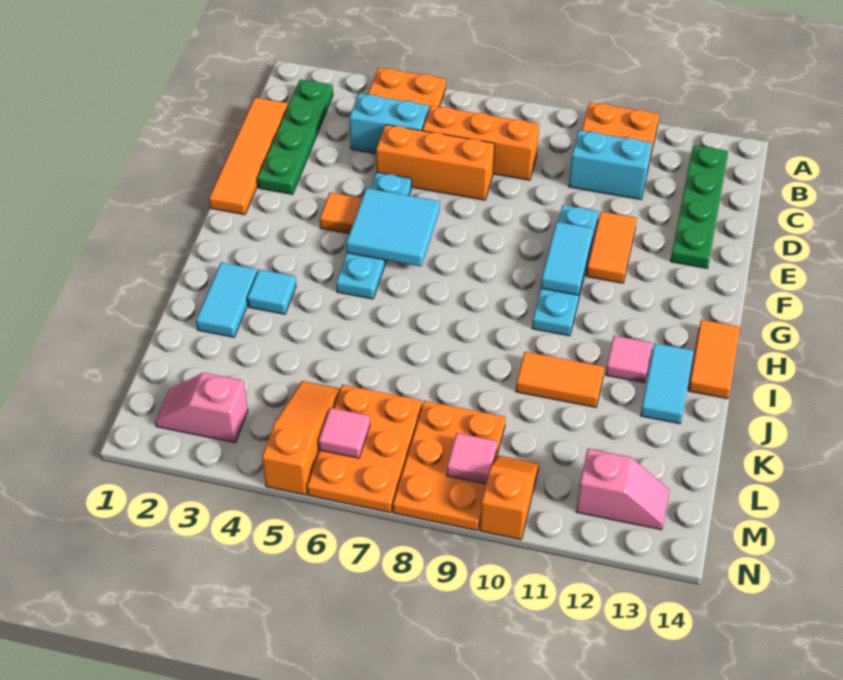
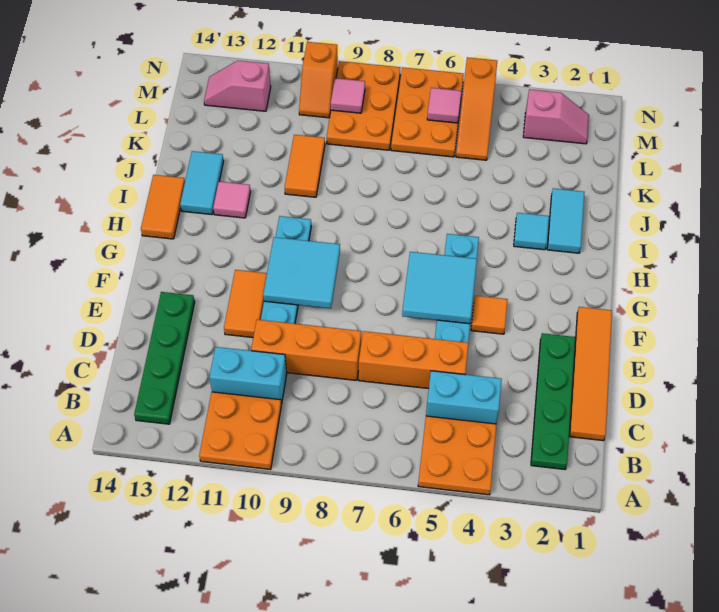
orange 1x3 brick [422,106,539,180] -> orange 1x3 brick moved to [251,320,361,380]
cyan 1x2 tile [541,222,593,295] -> cyan 2x2 tile [263,237,340,309]
orange 1x2 tile [516,352,605,407] -> orange 1x2 tile turned to [285,135,325,197]

